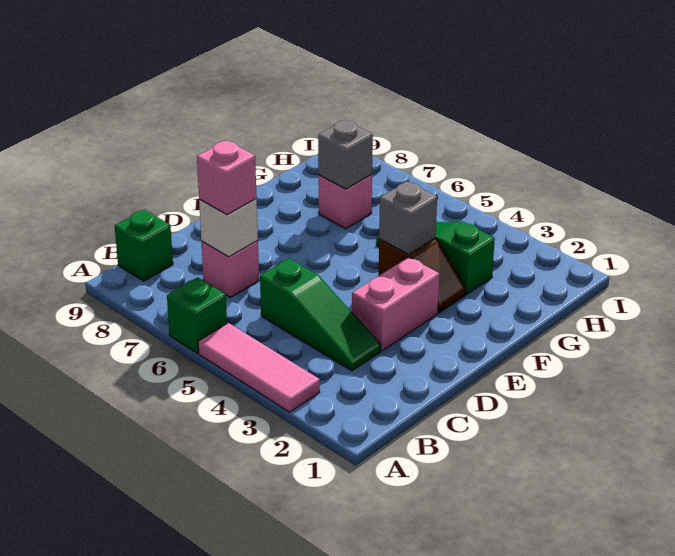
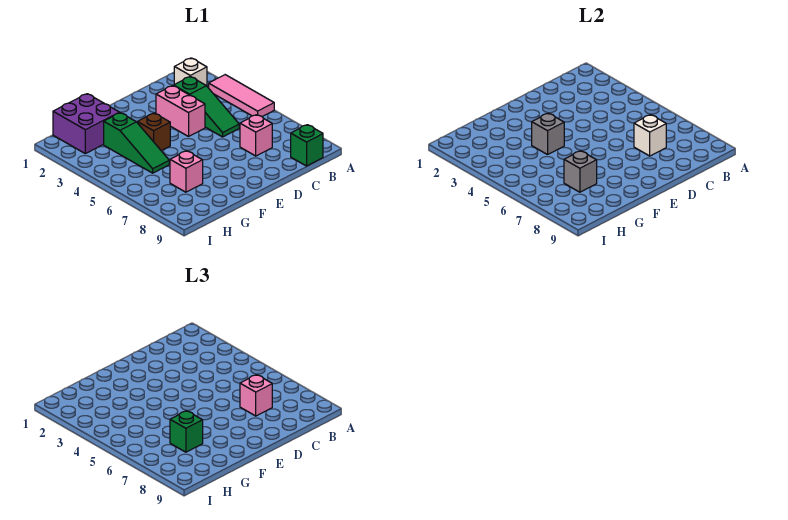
green 1x1 brick [167,277,227,353] -> green 1x1 brick moved to [170,411,203,452]
none -> white 1x1 brick [174,58,207,86]
green 1x3 slope [260,259,381,371] -> green 1x3 slope turned to [174,77,239,137]
pink 1x2 brick [352,257,439,351] -> pink 1x2 brick turned to [156,86,205,136]
none -> purple 2x2 brick [53,94,119,154]

